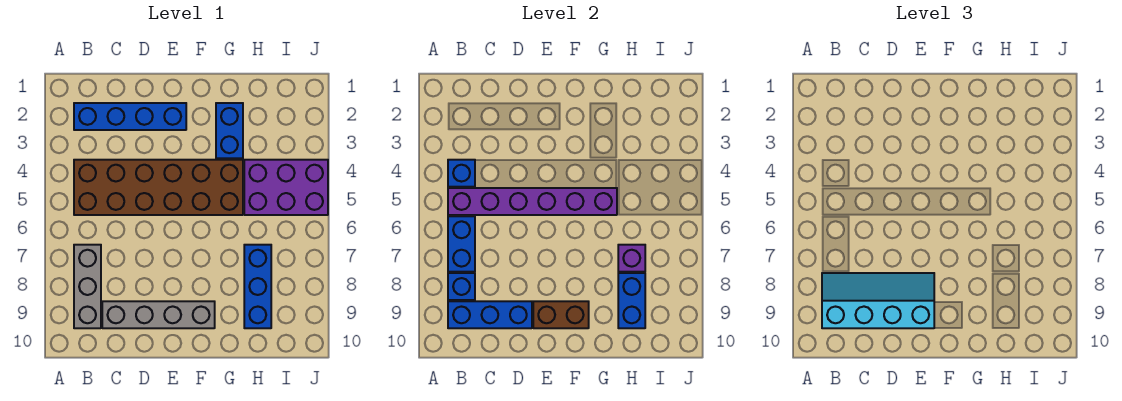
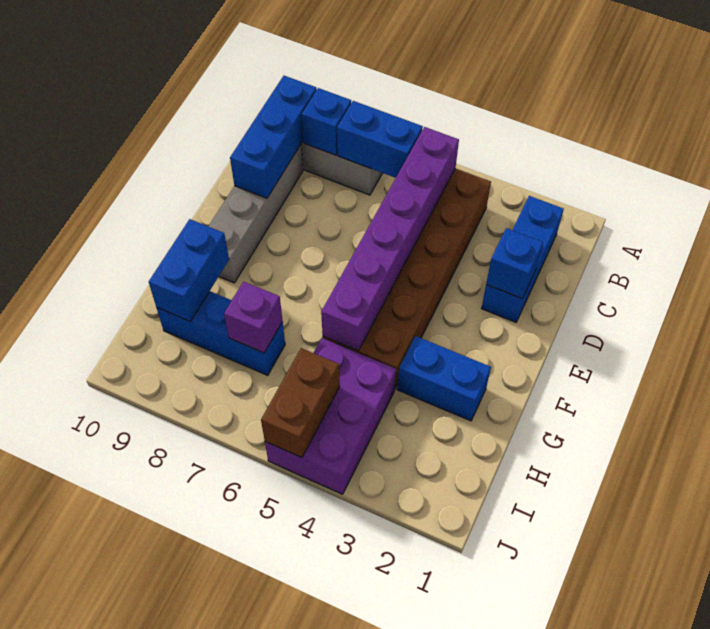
blue 1x4 brick [74,103,186,130] -> blue 1x3 brick [481,196,564,322]
blue 1x1 brick [448,160,475,187] -> blue 1x1 brick moved to [486,228,543,299]
cyan 2x4 slope [822,273,934,328] -> none
brown 1x2 brick [533,301,589,328] -> brown 1x2 brick moved to [261,348,340,458]
blue 1x2 brick [618,273,645,328] -> blue 1x2 brick turned to [149,219,229,321]

